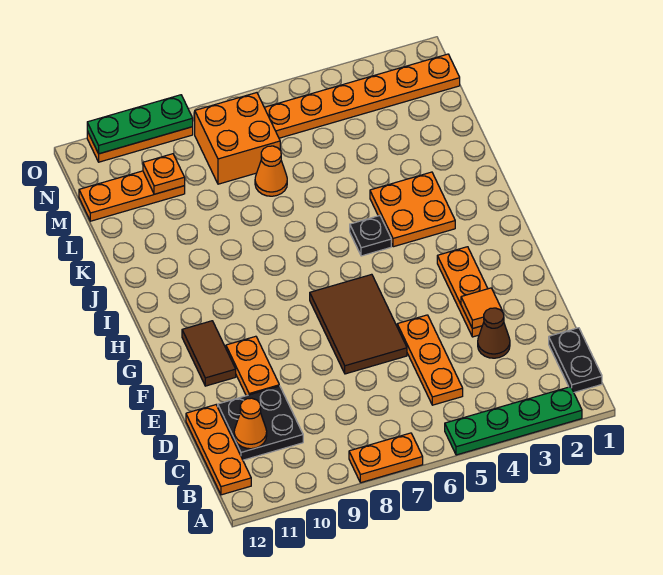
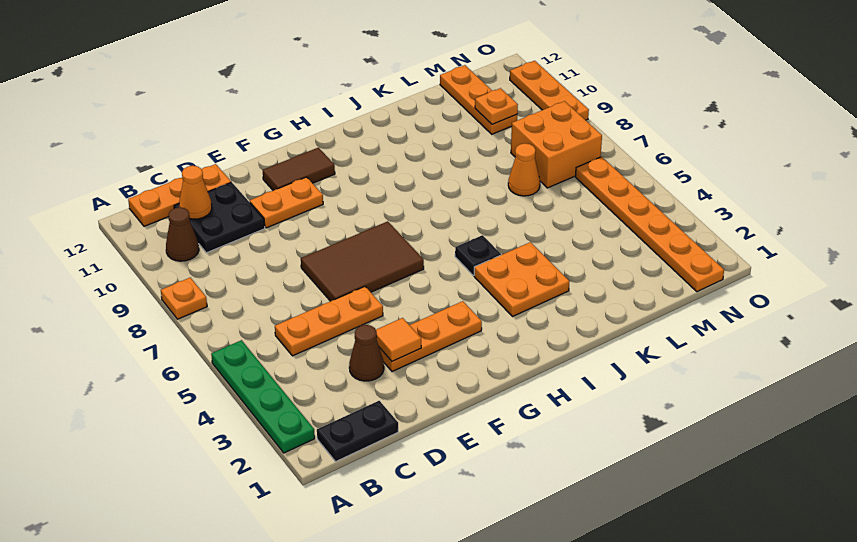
orange 1x2 plate [349,433,423,483] -> orange 1x1 plate [161,278,207,319]
none -> brown 1x1 cone [166,207,199,261]
green 1x3 plate [87,95,193,154] -> none

